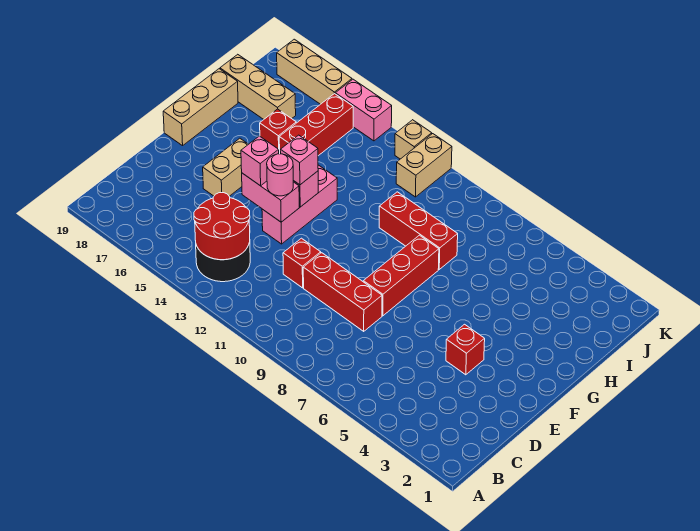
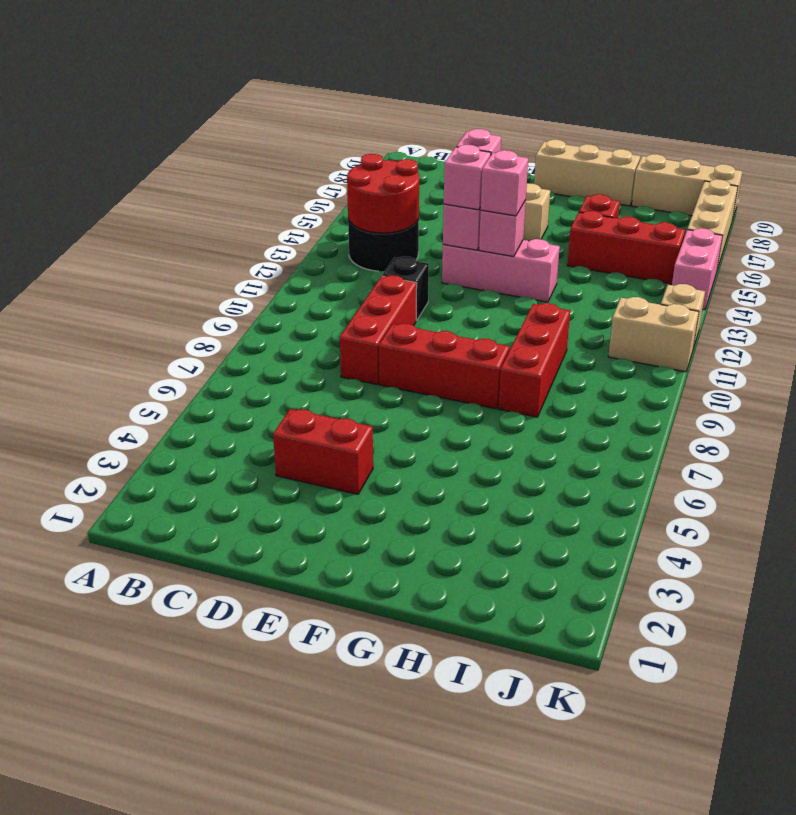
red 1x1 brick [283,238,321,288] -> black 1x1 brick [382,256,429,320]
red 1x1 brick [446,324,485,375] -> red 1x2 brick [273,409,373,494]
pink 1x1 round brick [267,154,293,196] -> pink 1x1 brick [444,145,491,210]
tan 1x3 brick [220,54,296,119] -> tan 1x3 brick turned to [632,154,743,220]

